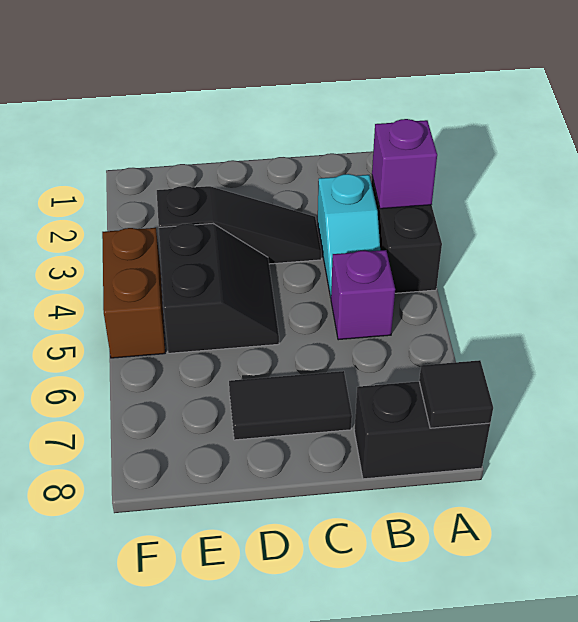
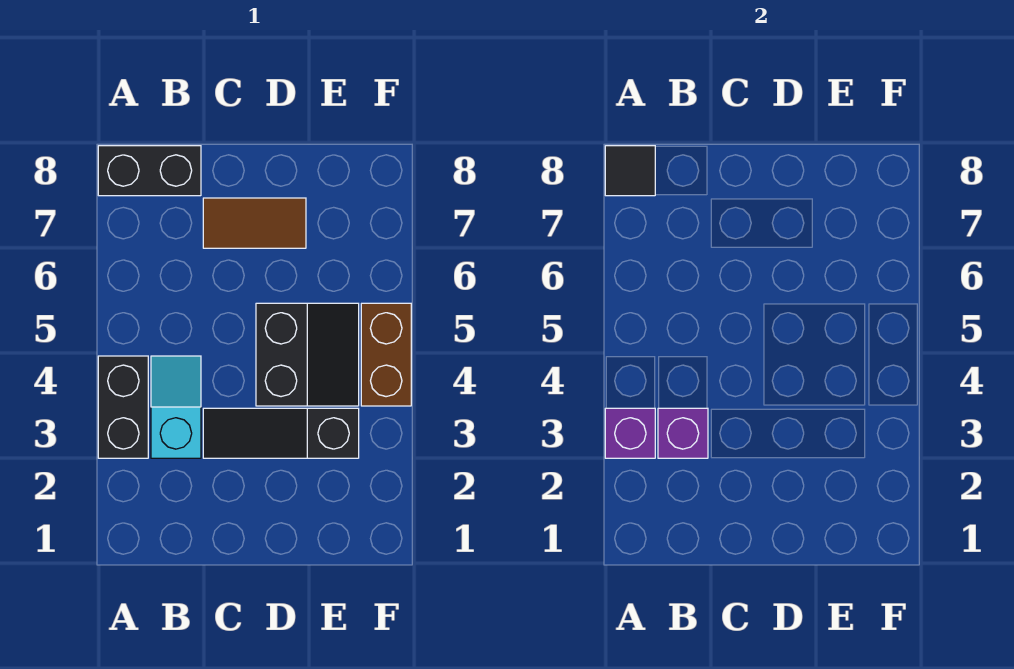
purple 1x1 brick [331,250,395,340] -> purple 1x1 brick moved to [658,408,708,458]
black 1x2 tile [229,371,352,440] -> brown 1x2 tile [203,198,306,248]
black 2x2 slope [159,224,279,353] -> black 2x2 slope turned to [256,303,359,406]

